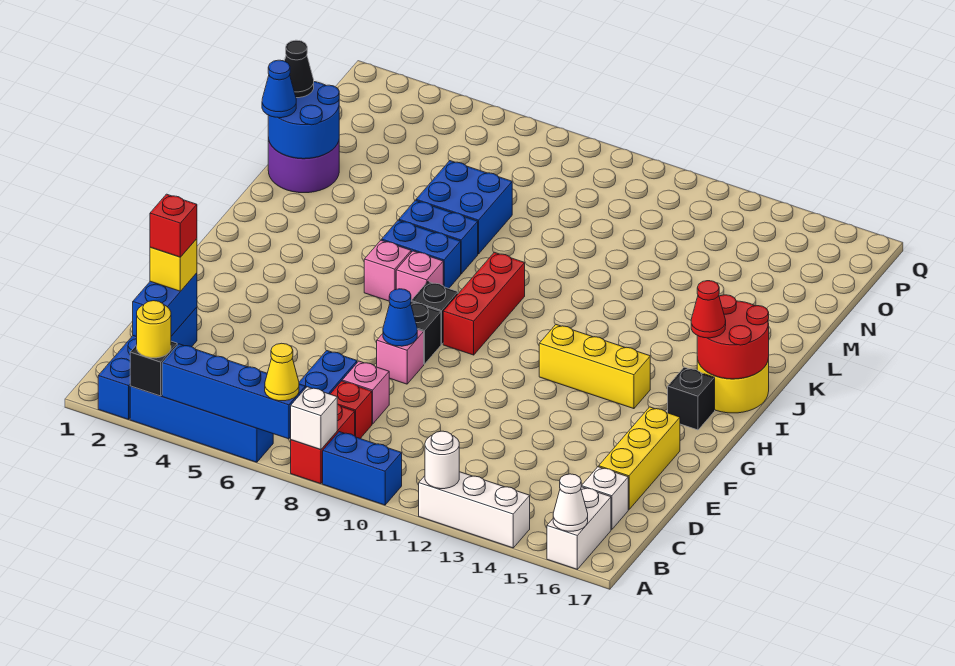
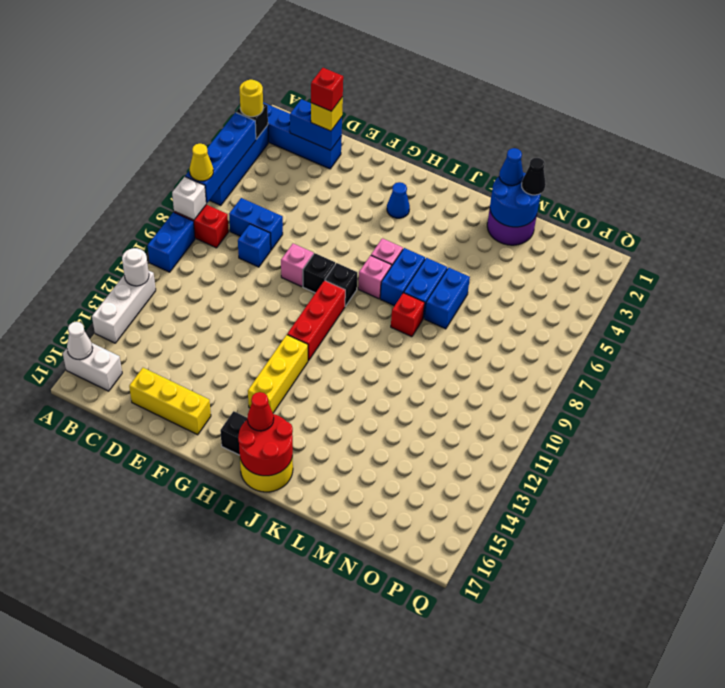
red 1x1 brick [331,381,372,438] -> red 1x1 brick moved to [391,293,425,337]
white 1x1 brick [581,467,628,530] -> none
pink 1x1 brick [342,361,389,424] -> blue 1x1 brick [238,224,271,267]
blue 1x1 cone [383,289,417,346] -> blue 1x1 cone moved to [387,182,410,218]
red 1x3 brick [443,252,525,355] -> red 1x3 brick turned to [287,281,345,361]
blue 2x2 brick [416,161,512,254] -> blue 1x2 brick [425,268,470,329]

